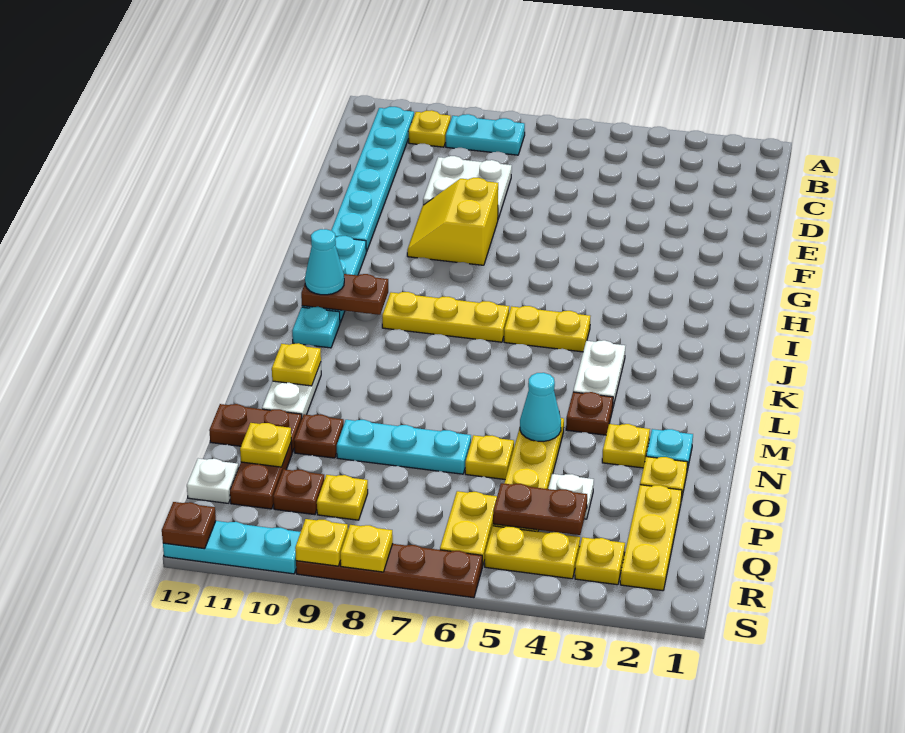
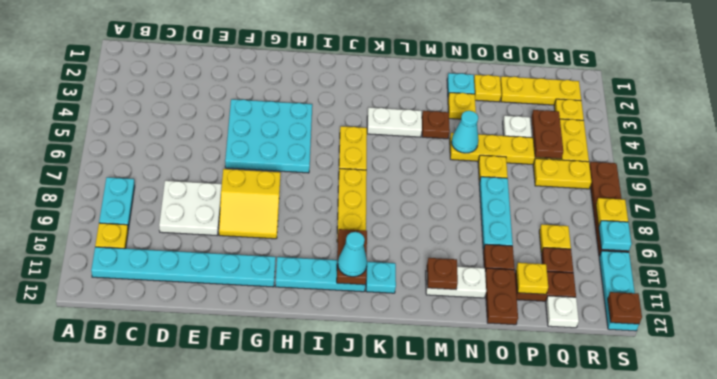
none -> cyan 3x3 plate [225,99,312,173]
yellow 1x1 plate [272,343,321,386] -> brown 1x1 plate [427,258,458,289]
yellow 1x1 plate [295,519,348,566] -> cyan 1x1 plate [599,221,632,251]

